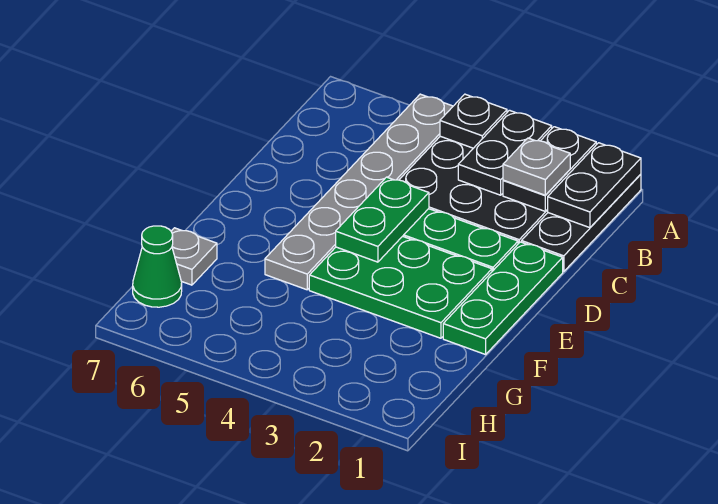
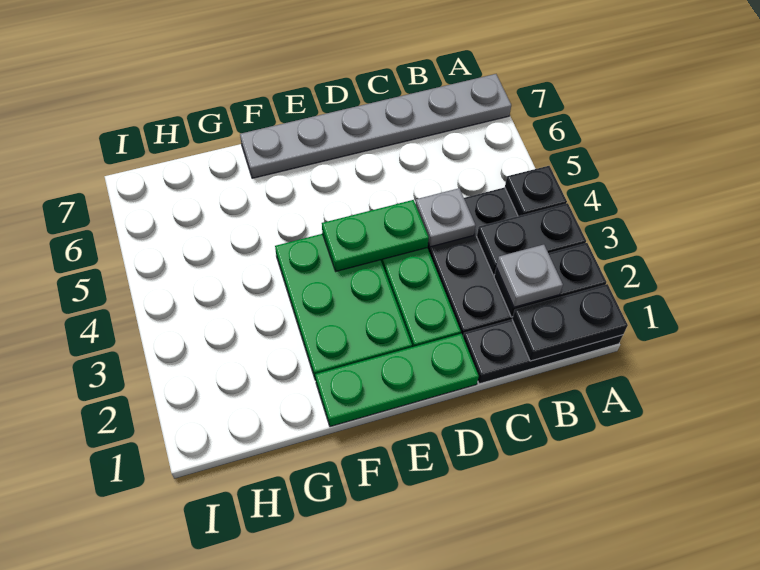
grey 1x6 plate [265,94,453,290] -> grey 1x6 plate moved to [240,74,511,178]
grey 1x1 plate [171,228,217,285] -> grey 1x1 plate moved to [415,188,476,247]
green 1x1 cone [133,226,182,307] -> none

